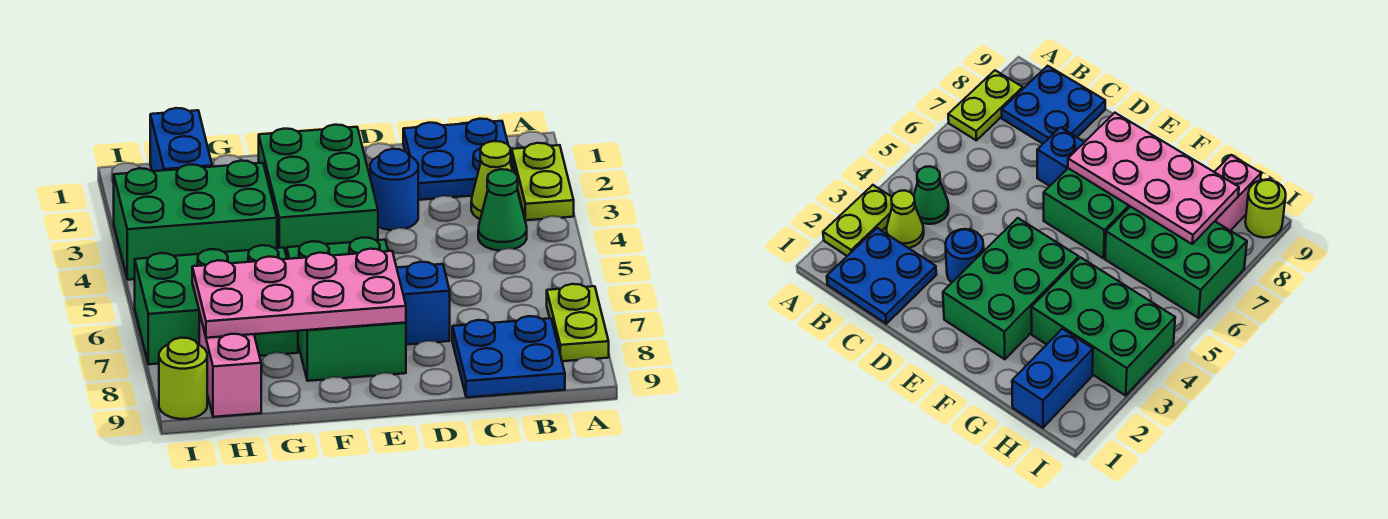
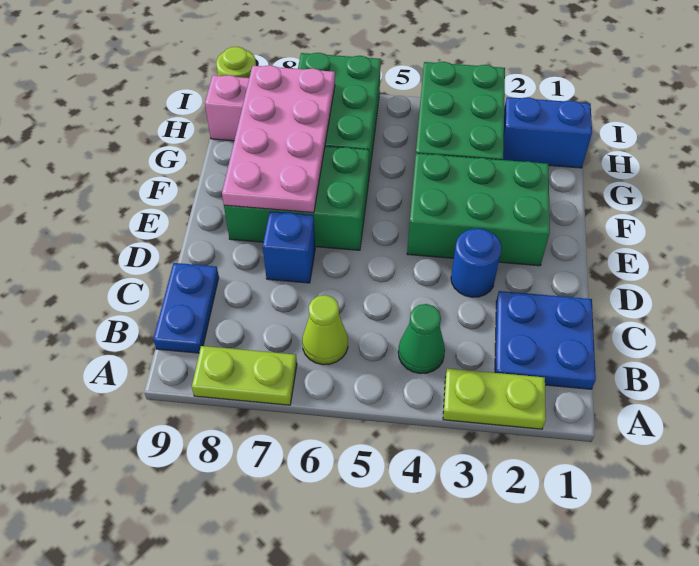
lime 1x1 cone [471,141,513,219] -> lime 1x1 cone moved to [302,295,348,365]
blue 2x2 plate [452,316,565,397] -> blue 1x2 plate [153,263,219,353]

